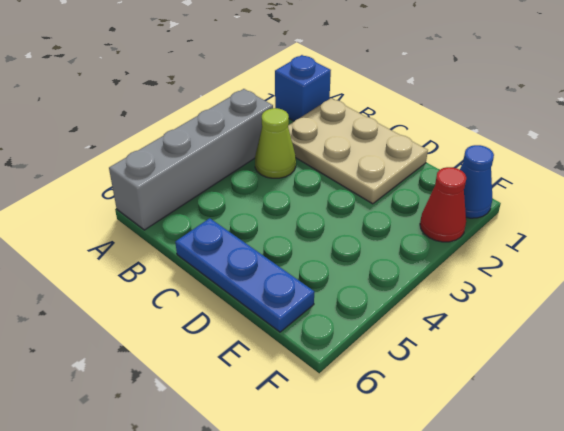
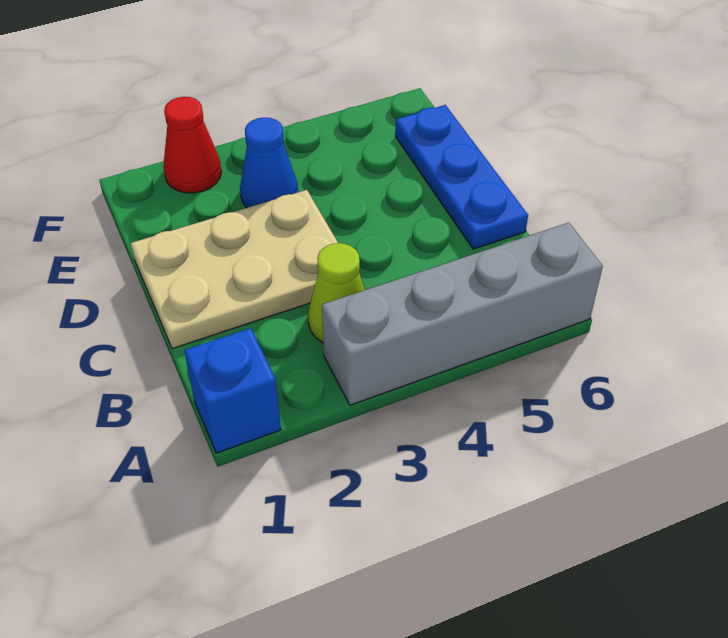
tan 2x3 plate [288,98,428,204] -> tan 2x3 plate turned to [131,190,338,349]
blue 1x1 cone [460,145,494,218] -> blue 1x1 cone moved to [240,117,298,208]

